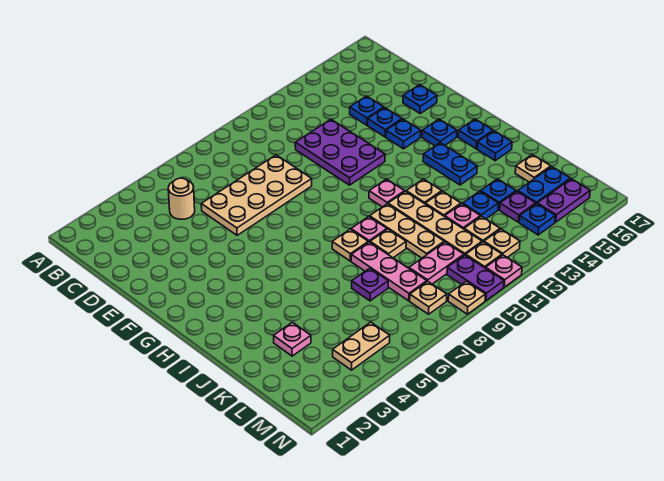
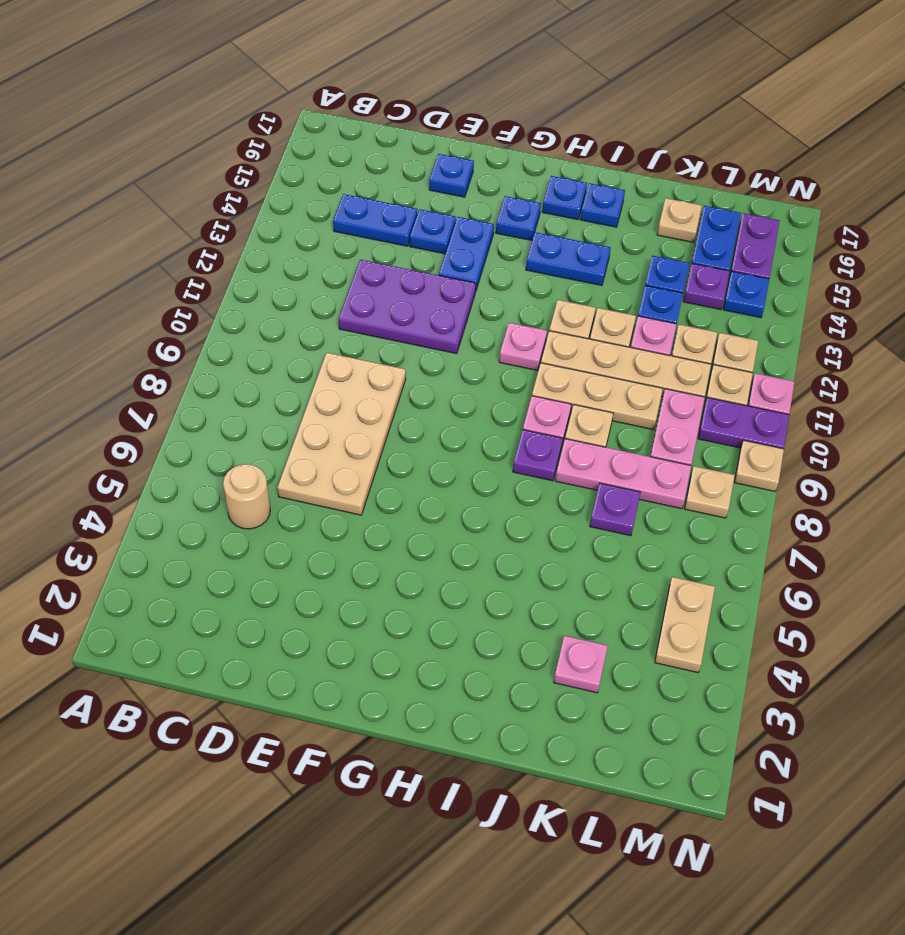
blue 1x1 plate [350,96,384,125] -> blue 1x2 plate [333,194,417,246]
blue 1x1 plate [386,119,421,149] -> blue 1x2 plate [439,217,494,290]
tan 1x1 plate [332,229,368,261] -> purple 1x1 plate [513,430,563,481]

